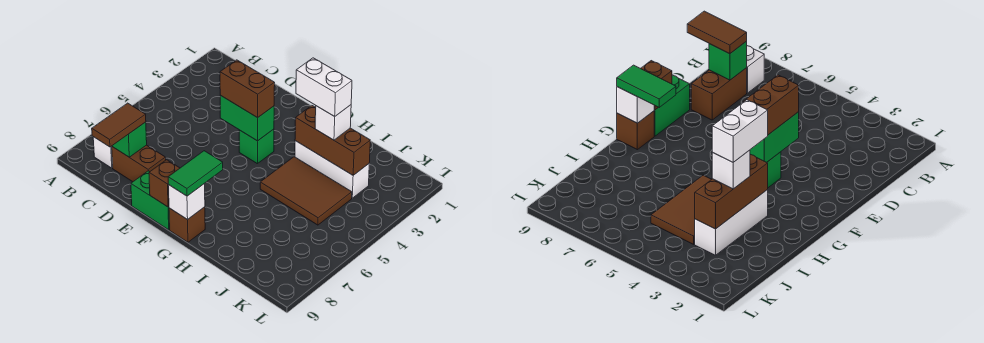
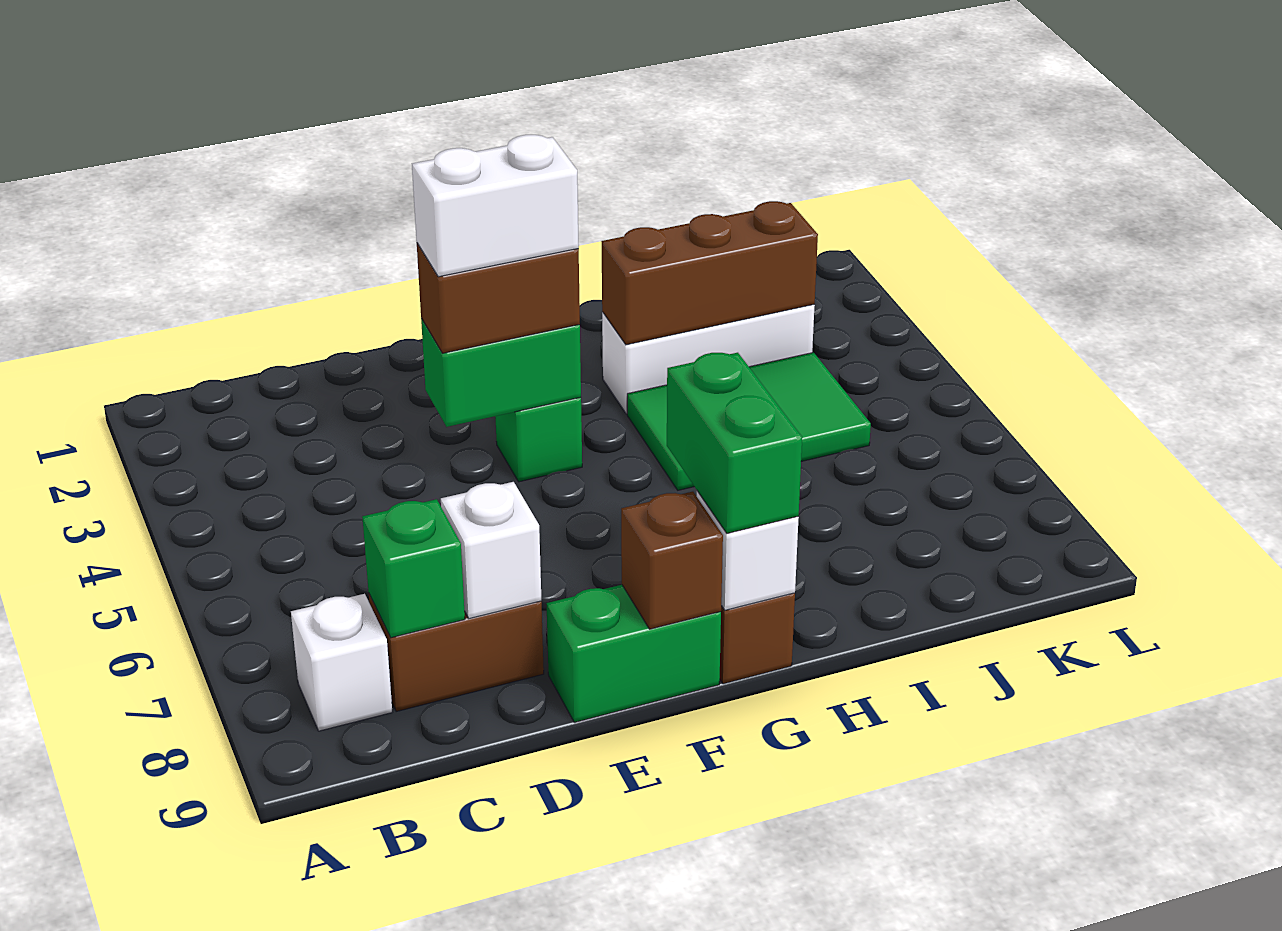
brown 1x2 tile [92,103,146,147] -> none
green 1x2 tile [168,151,223,196] -> green 1x2 brick [667,353,802,533]
white 1x2 brick [296,58,352,116] -> white 1x2 brick moved to [412,135,579,277]
brown 2x3 tile [260,157,352,225] -> green 2x3 tile [627,353,871,490]
white 1x1 brick [315,105,351,140] -> white 1x1 brick moved to [441,482,541,619]

